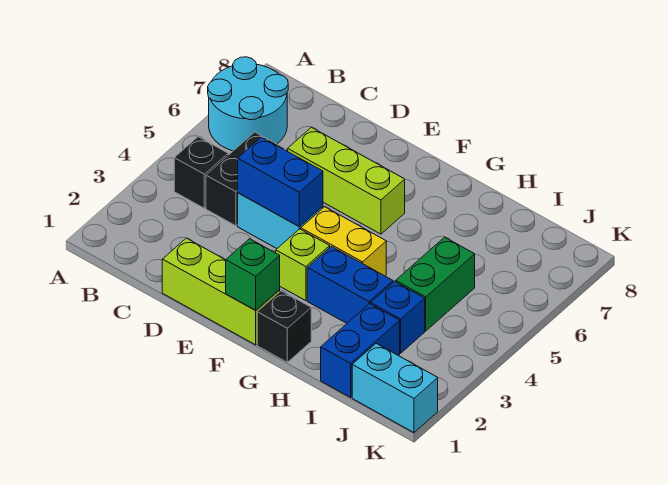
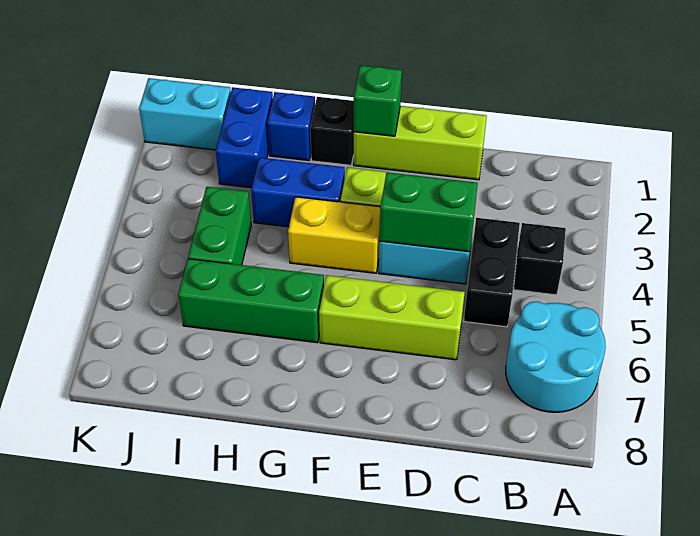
blue 1x2 brick [238,137,323,226] -> green 1x2 brick [380,172,478,252]
none -> green 1x3 brick [178,259,324,343]
blue 1x1 brick [371,281,425,353] -> blue 1x1 brick moved to [267,92,315,161]

